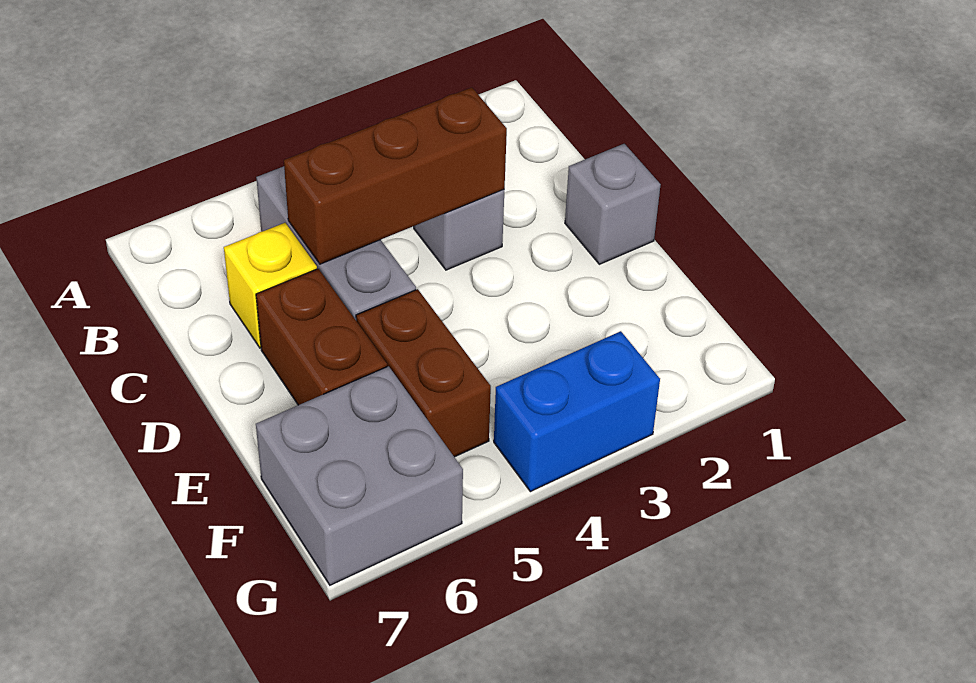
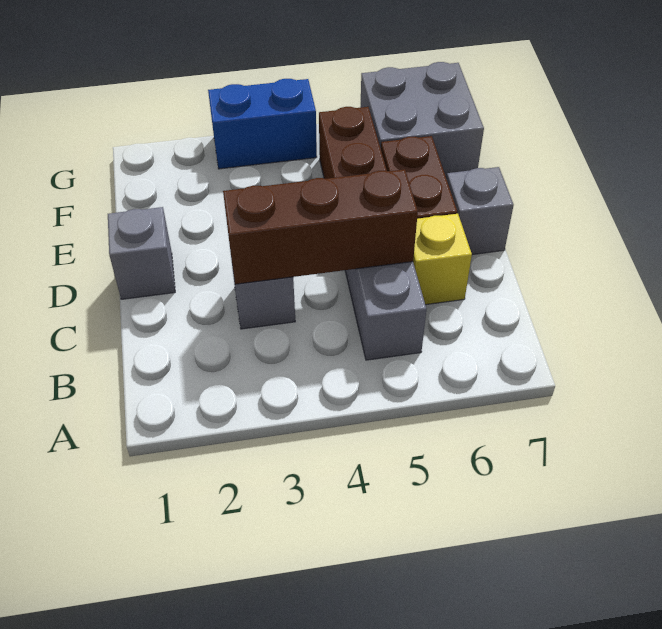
none -> grey 1x1 brick [446,167,514,255]

